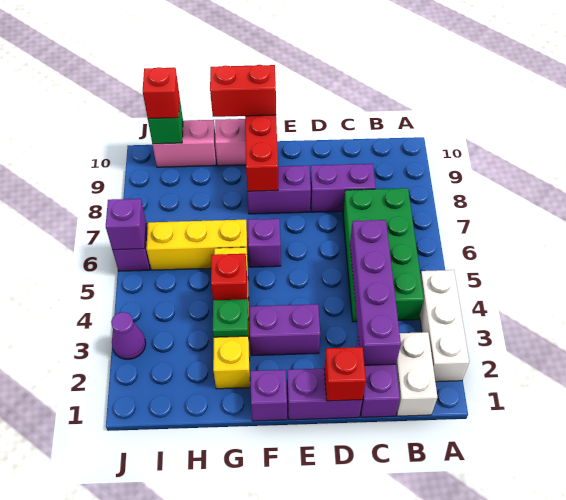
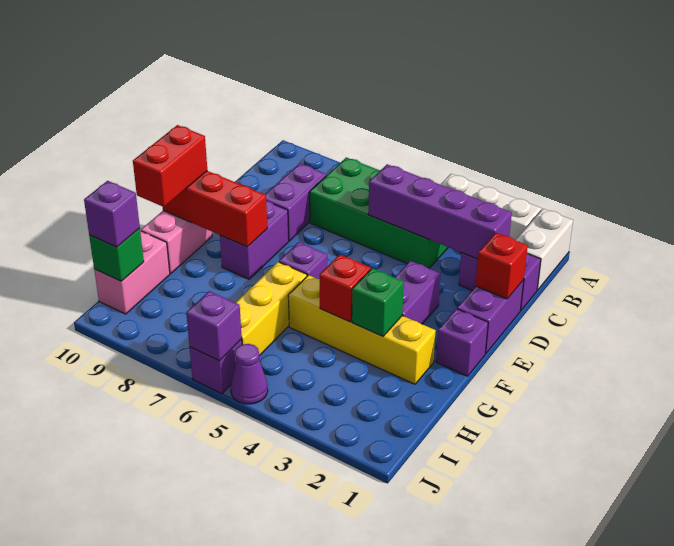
white 1x2 brick [396,332,437,416] -> white 1x2 brick turned to [516,209,573,290]
green 1x1 plate [213,299,248,337] -> green 1x1 brick [352,268,404,336]
red 1x1 brick [143,67,179,119] -> purple 1x1 brick [84,181,140,247]
purple 1x1 cone [111,312,146,359] -> purple 1x1 cone moved to [231,344,268,404]

